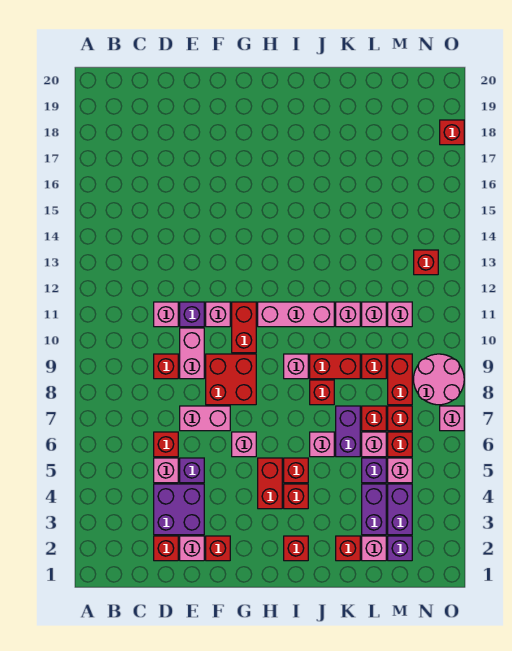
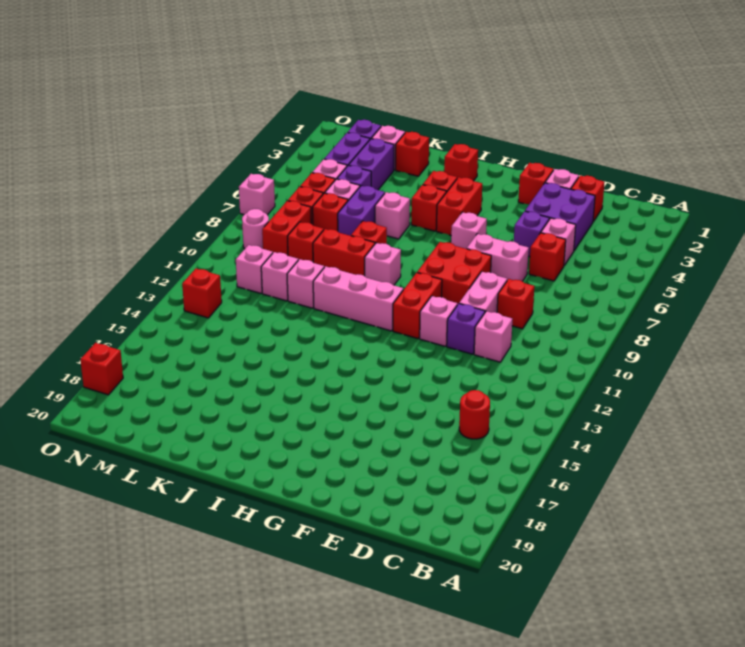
none -> red 1x1 round brick [459,390,490,439]
pink 2x2 round brick [414,354,464,405] -> pink 1x1 round brick [242,209,269,249]

